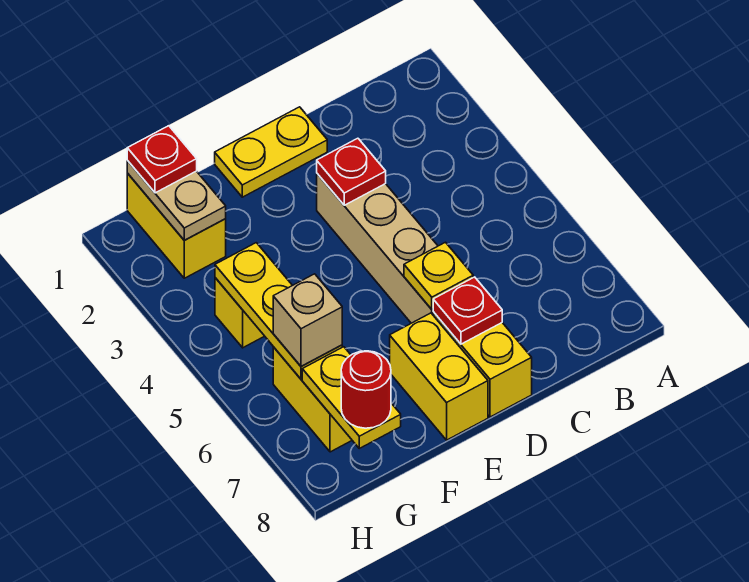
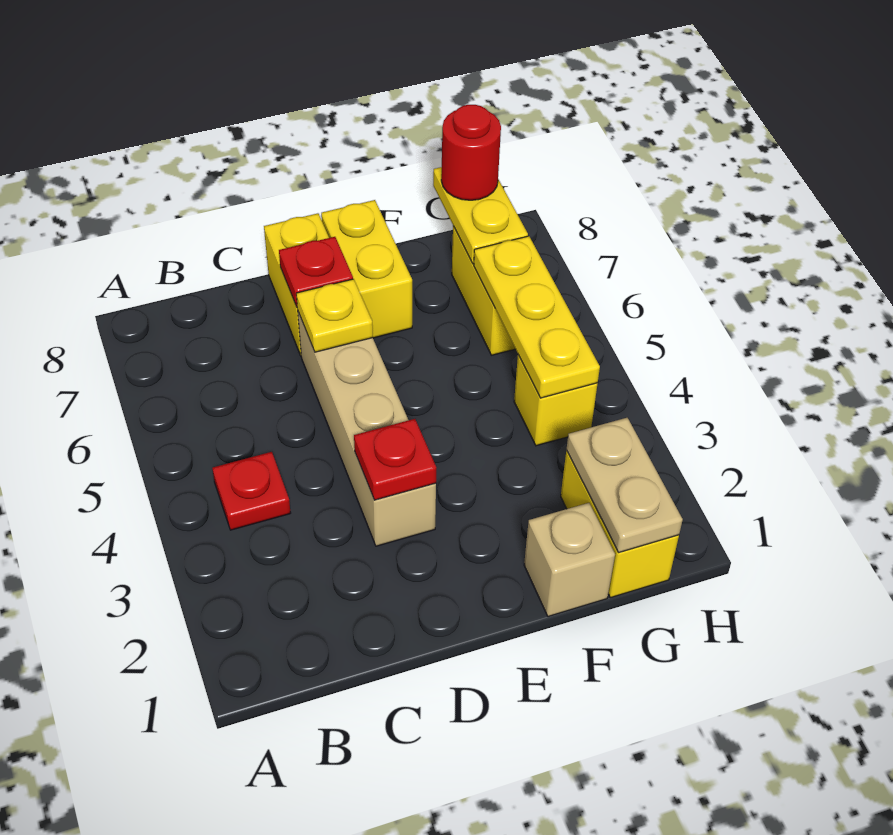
yellow 1x2 plate [215,107,327,197] -> none
red 1x1 plate [127,126,197,193] -> red 1x1 plate moved to [212,452,291,530]
tan 1x1 brick [273,274,342,366] -> tan 1x1 brick moved to [524,503,615,617]

